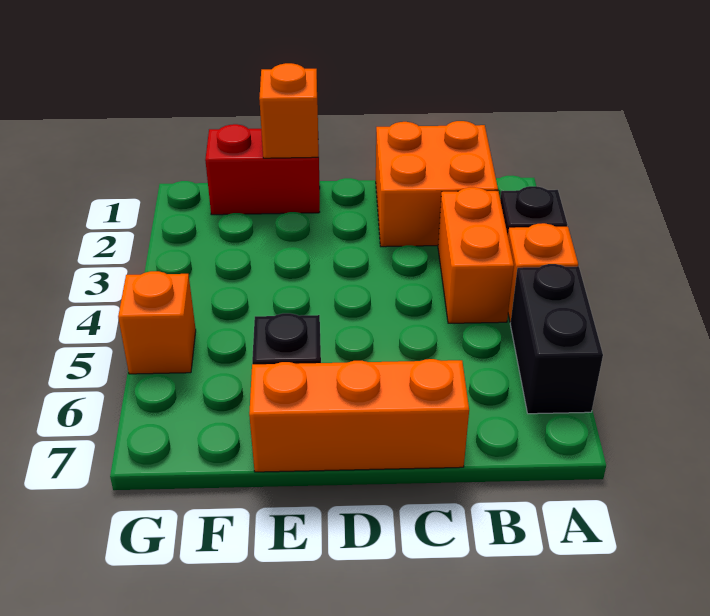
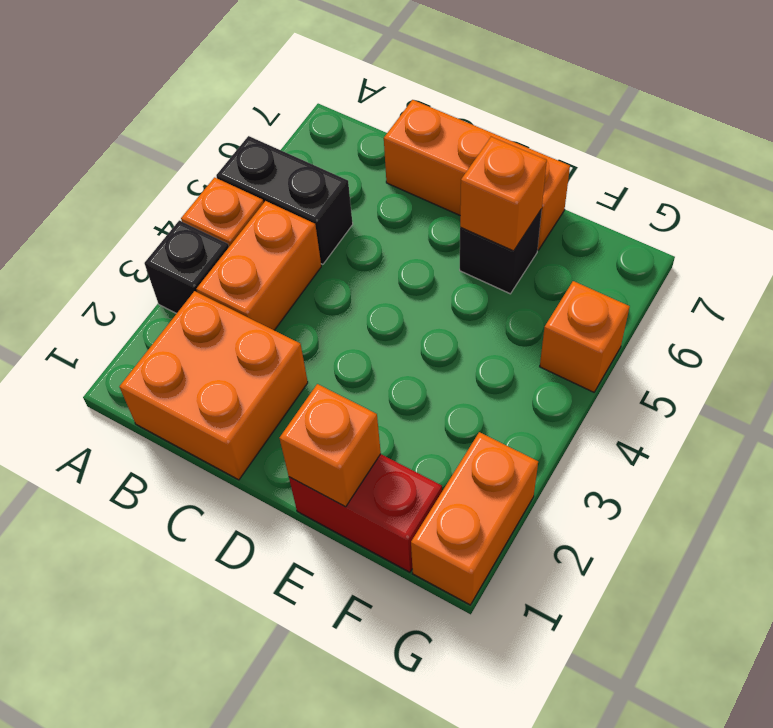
black 1x2 brick [510,264,603,414] -> black 1x2 brick turned to [216,136,353,264]
none -> orange 1x1 brick [460,137,547,251]
none -> orange 1x2 brick [411,432,538,605]

